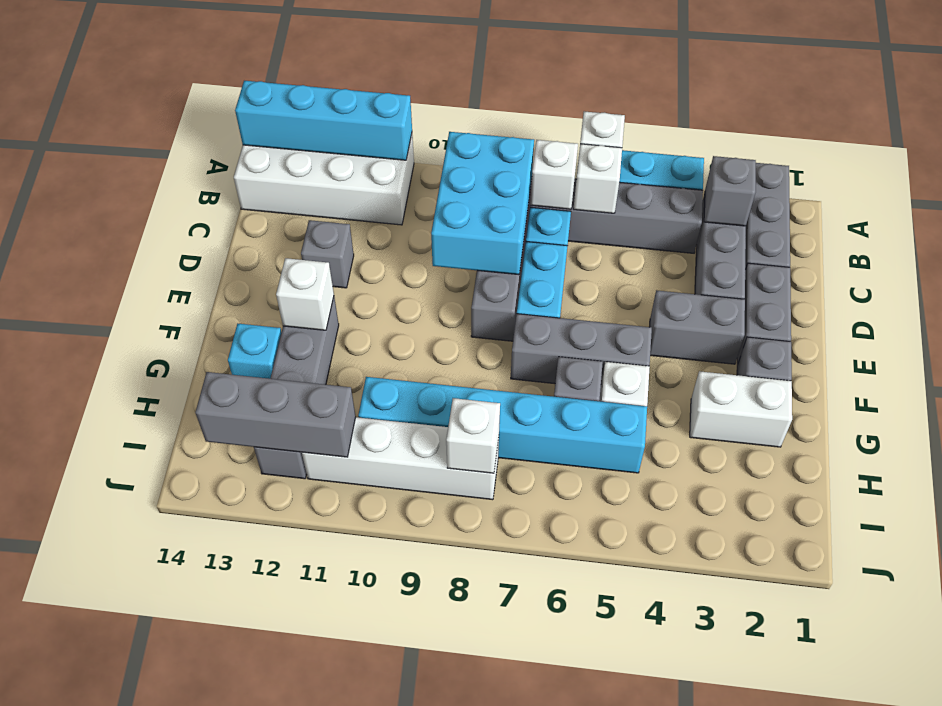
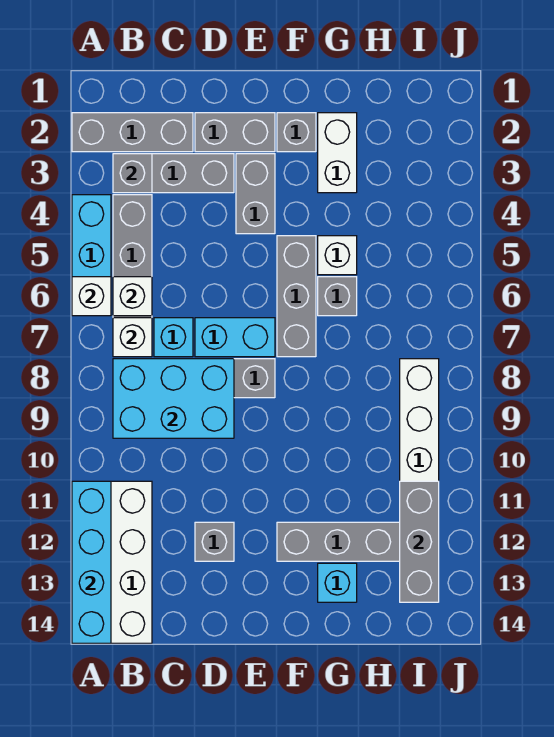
white 1x1 brick [276,258,334,330] -> none
cyan 1x6 brick [358,377,647,473] -> none
white 1x1 brick [446,398,500,473] -> none

